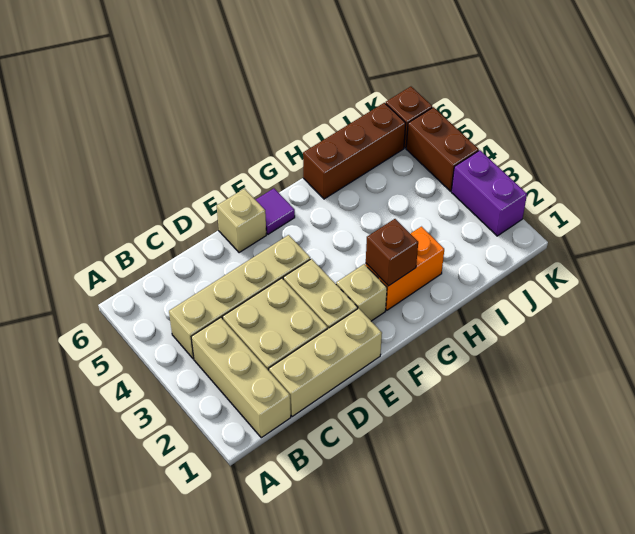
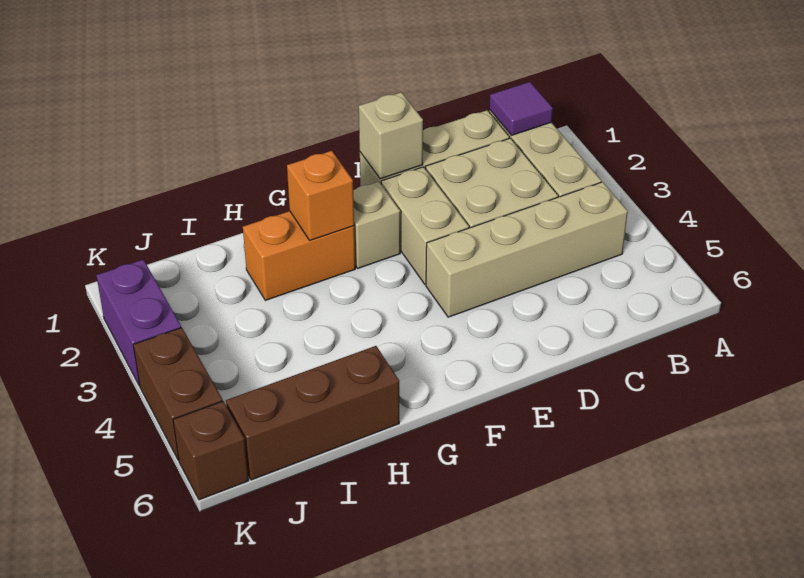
tan 1x1 brick [217,189,266,253] -> tan 1x1 brick moved to [359,92,423,179]
purple 1x1 tile [256,188,295,234] -> purple 1x1 tile moved to [489,82,553,135]
brown 1x1 brick [366,219,418,286] -> orange 1x1 brick [287,151,354,240]

